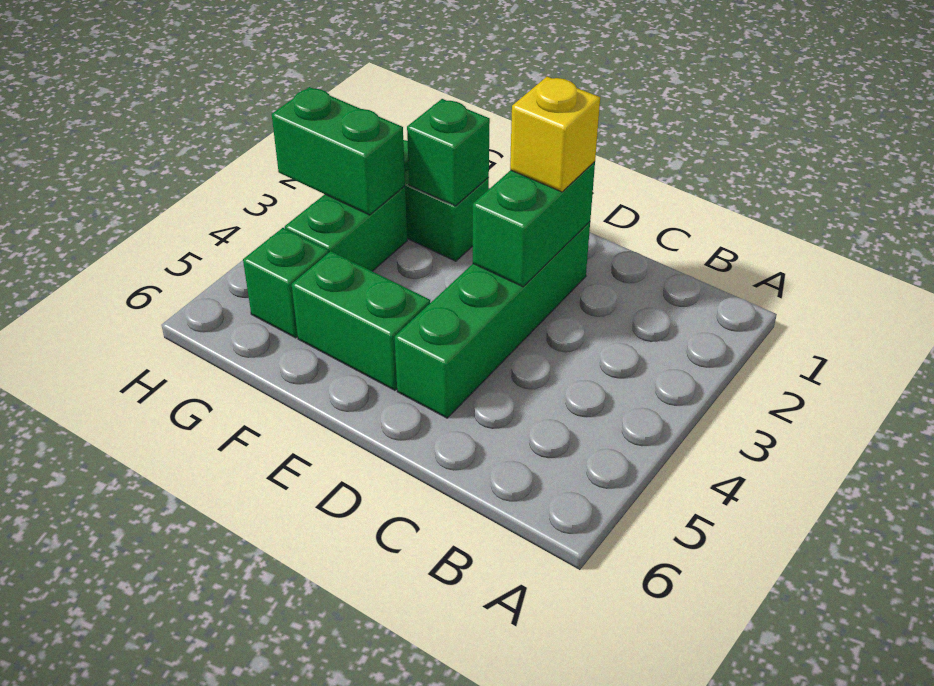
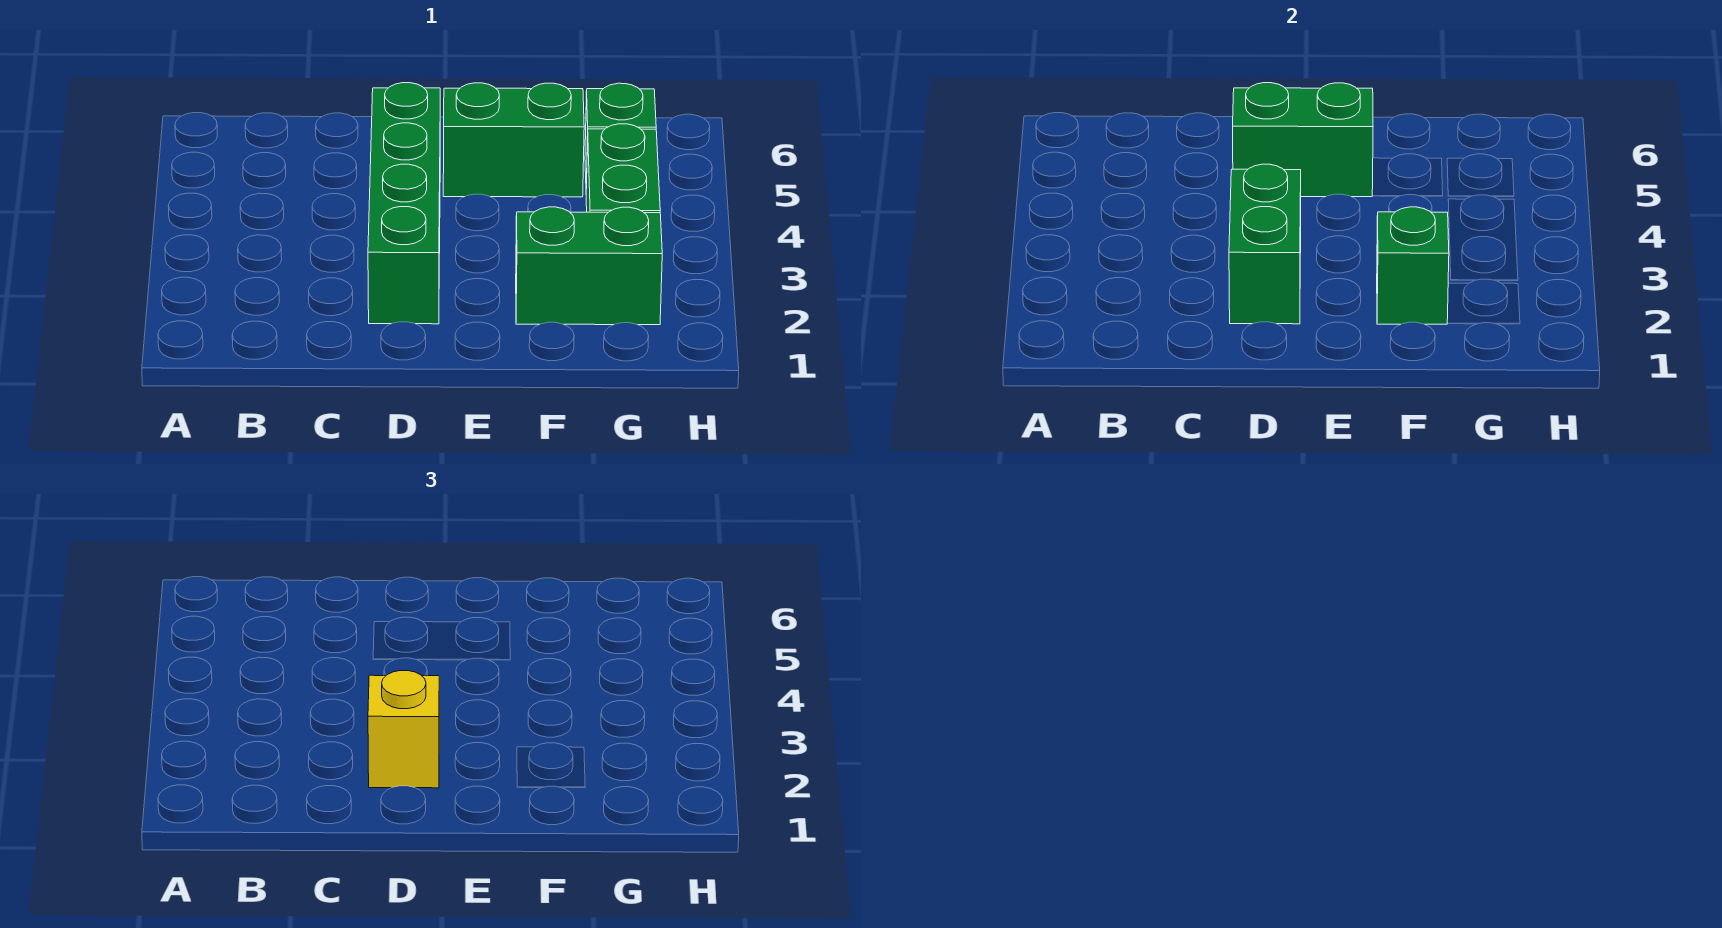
green 1x2 brick [272,87,405,215] -> green 1x2 brick moved to [1233,83,1373,197]

